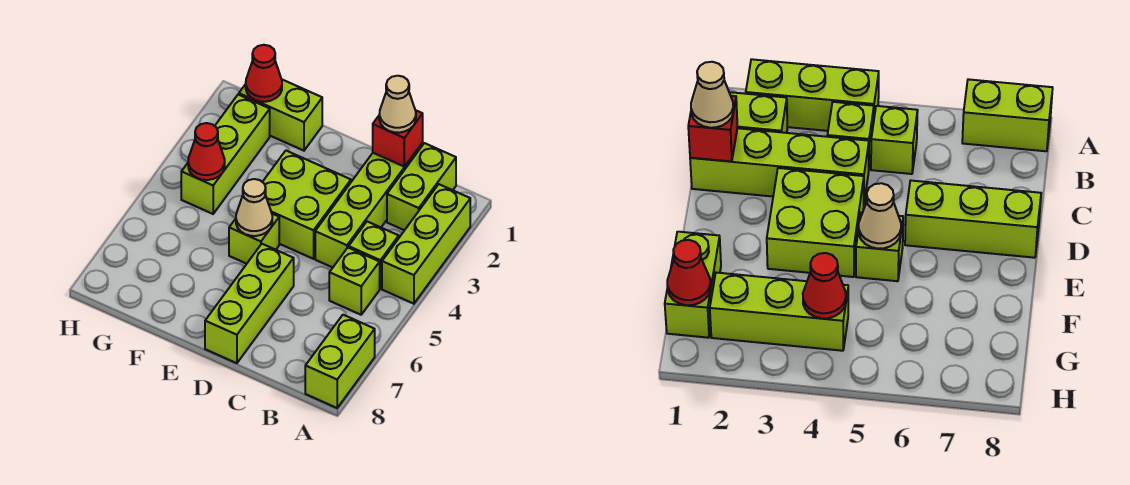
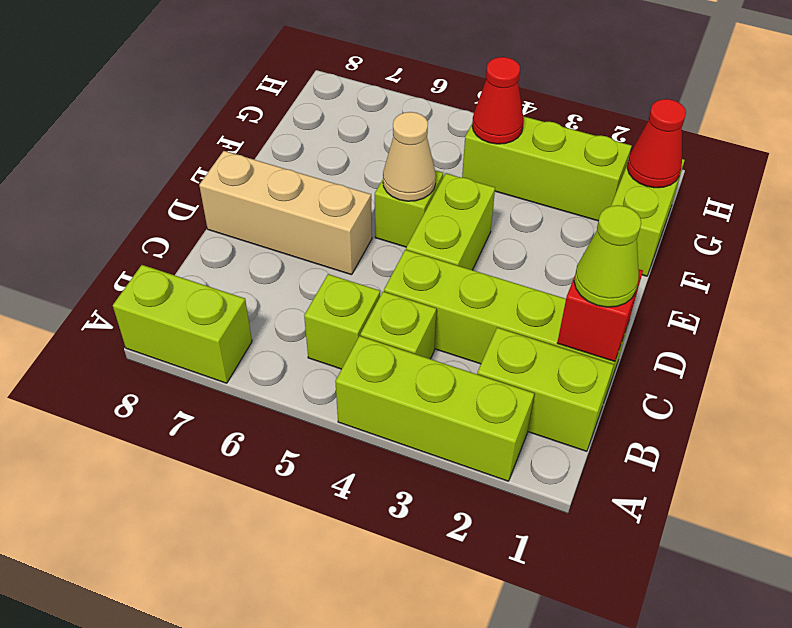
tan 1x1 cone [379,76,416,133] -> lime 1x1 cone [574,205,641,307]
lime 2x2 brick [263,151,351,259] -> lime 1x2 brick [406,173,495,270]
lime 1x3 brick [205,244,294,363] -> tan 1x3 brick [199,151,372,275]

